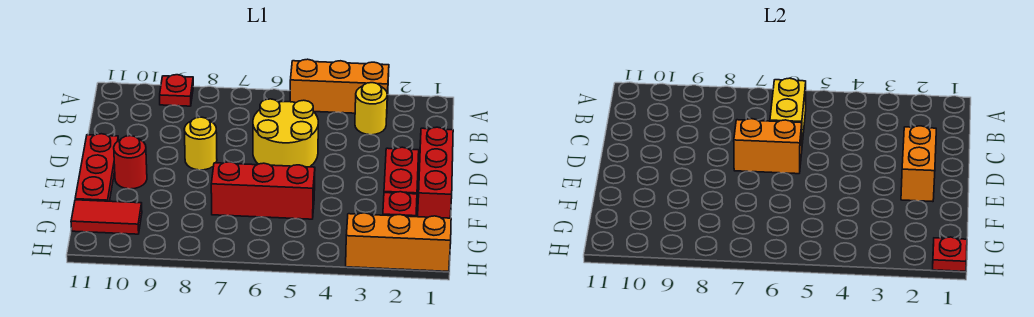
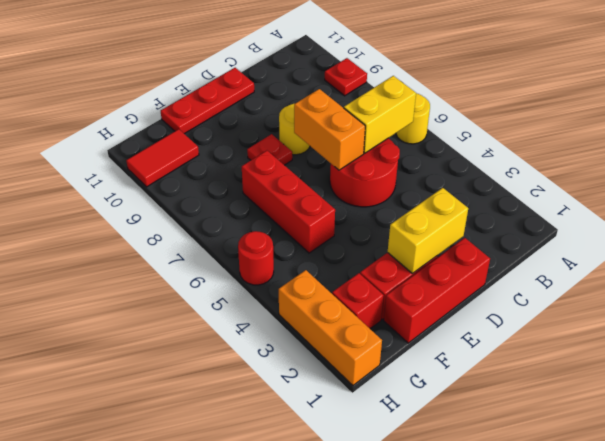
orange 1x3 brick [290,59,389,113] -> none
yellow 1x1 round brick [355,83,387,135] -> yellow 1x1 round brick moved to [396,93,430,144]
yellow 2x2 round brick [253,99,318,167] -> red 2x2 round brick [330,138,400,207]
orange 1x2 brick [901,126,936,202] -> yellow 1x2 brick [388,188,468,274]
red 1x1 round brick [114,136,147,189] -> red 1x1 round brick moved to [238,231,274,285]
red 1x2 tile [71,200,142,234] -> red 1x2 tile turned to [126,129,199,187]
red 1x1 plate [933,237,967,272] -> red 1x1 plate moved to [247,134,292,165]

